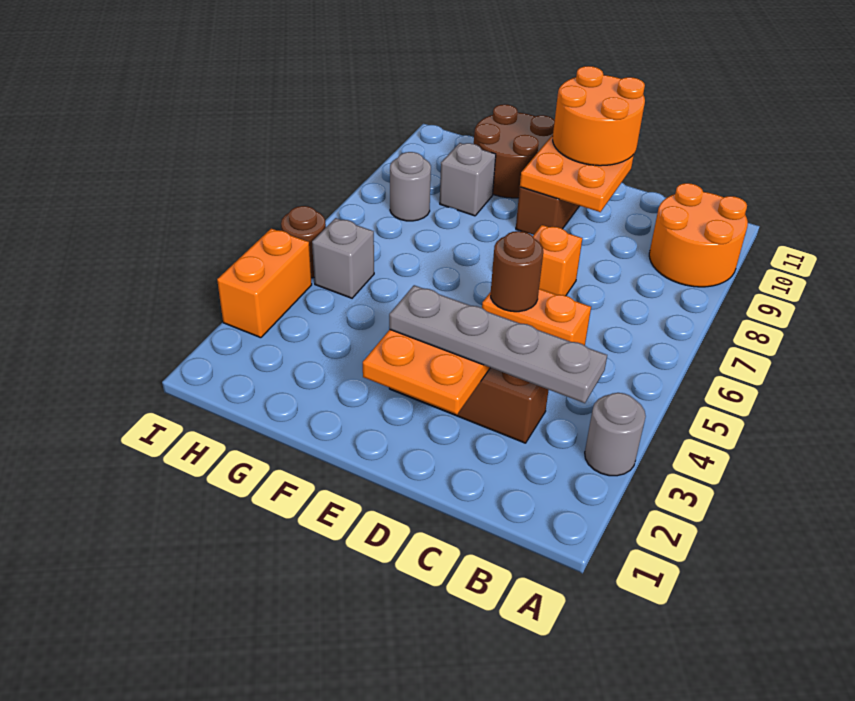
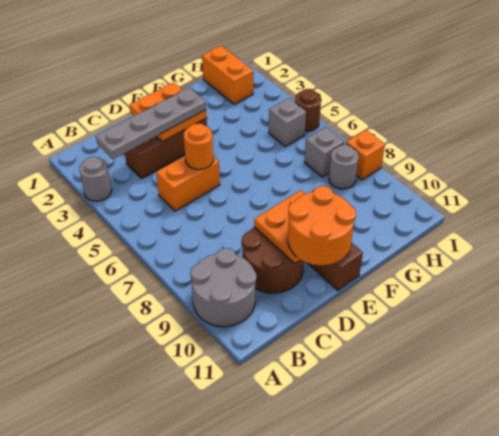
orange 2x2 round brick [649,183,748,287] -> grey 2x2 round brick [190,248,256,327]
brown 1x1 round brick [491,231,543,312] -> orange 1x1 round brick [184,123,213,170]
orange 1x1 brick [533,225,582,296] -> orange 1x1 brick moved to [346,130,385,180]
brown 2x2 round brick [474,104,555,198] -> brown 2x2 round brick moved to [242,227,304,293]
grey 1x1 brick [440,143,496,216] -> grey 1x1 brick moved to [304,127,344,177]
orange 1x2 brick [217,228,312,338] -> orange 1x2 brick moved to [202,46,253,104]

